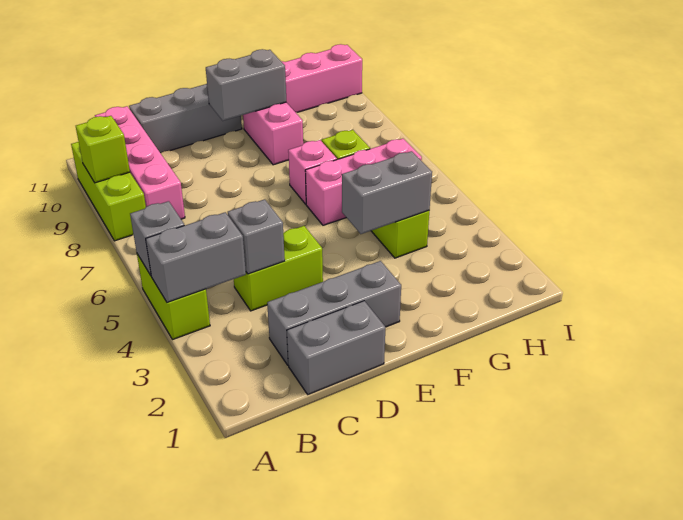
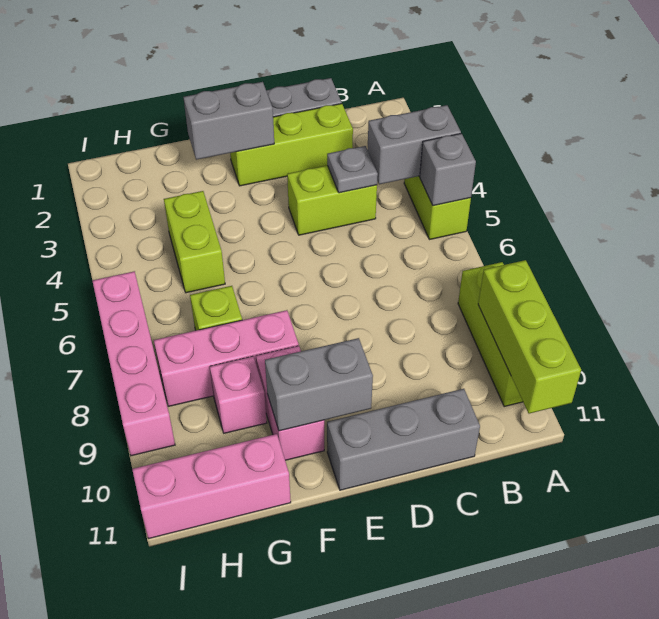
lime 1x1 brick [76,116,130,183] -> lime 1x3 brick [478,260,581,414]
pink 1x4 brick [95,106,185,219] -> pink 1x4 brick moved to [92,271,175,456]
grey 1x3 brick [267,261,401,365] -> lime 1x3 brick [230,104,353,186]
grey 1x1 brick [228,199,285,274] -> grey 1x1 plate [327,146,378,193]
grey 1x2 brick [342,151,432,234] -> grey 1x2 brick moved to [183,82,274,160]
pink 1x3 brick [305,139,422,225] -> pink 1x3 brick moved to [154,310,299,406]
pink 1x1 brick [288,140,337,204] -> pink 1x1 brick moved to [210,356,267,433]

